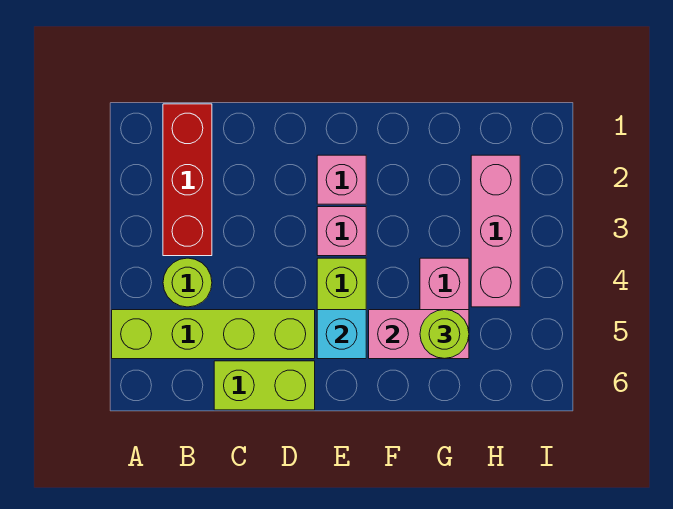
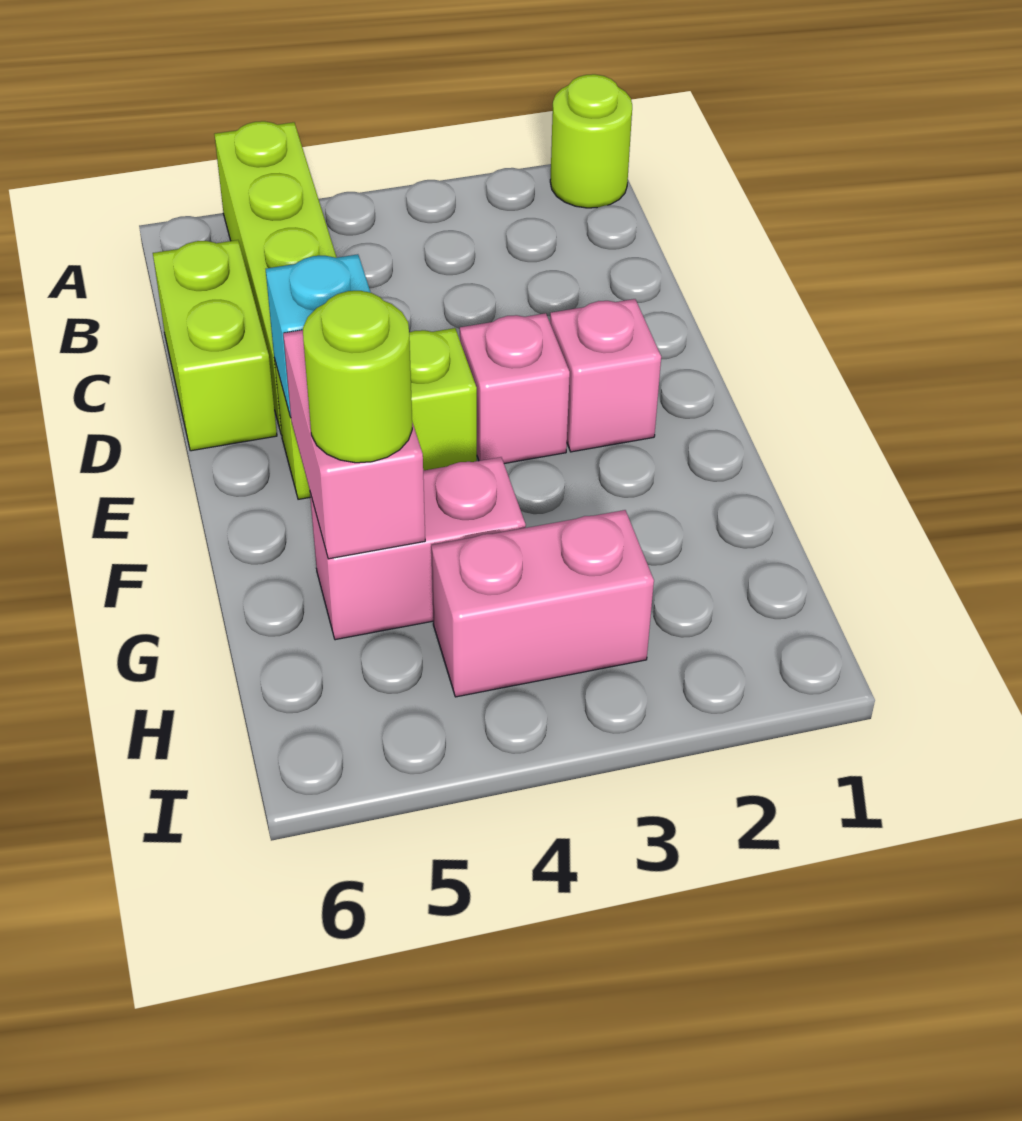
red 1x3 brick [163,104,212,256] -> none
lime 1x1 round brick [163,258,212,307] -> lime 1x1 round brick moved to [550,74,632,208]
pink 1x3 brick [471,155,520,307] -> pink 1x2 brick [431,510,654,697]

